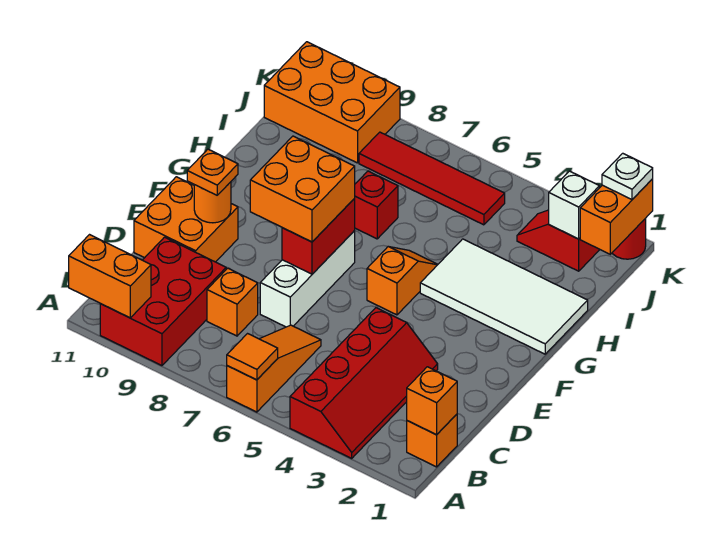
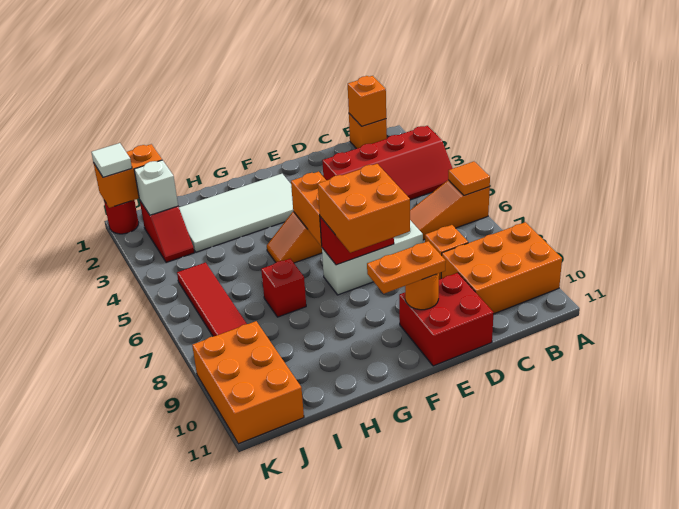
red 2x4 slope [290,308,438,458] -> red 2x4 slope turned to [322,126,453,200]
red 2x3 brick [100,237,226,366] -> orange 2x3 brick [441,222,562,314]
orange 1x2 brick [69,235,151,318] -> orange 1x2 brick moved to [291,172,326,246]
orange 2x2 brick [134,177,238,262] -> red 2x2 brick [399,273,494,366]
orange 1x1 plate [187,149,238,195] -> orange 1x2 plate [367,241,446,294]
white 2x4 tile [420,239,588,354] -> white 2x4 tile turned to [179,174,293,252]
white 1x1 plate [602,153,653,199] -> white 1x1 tile [91,143,132,177]

